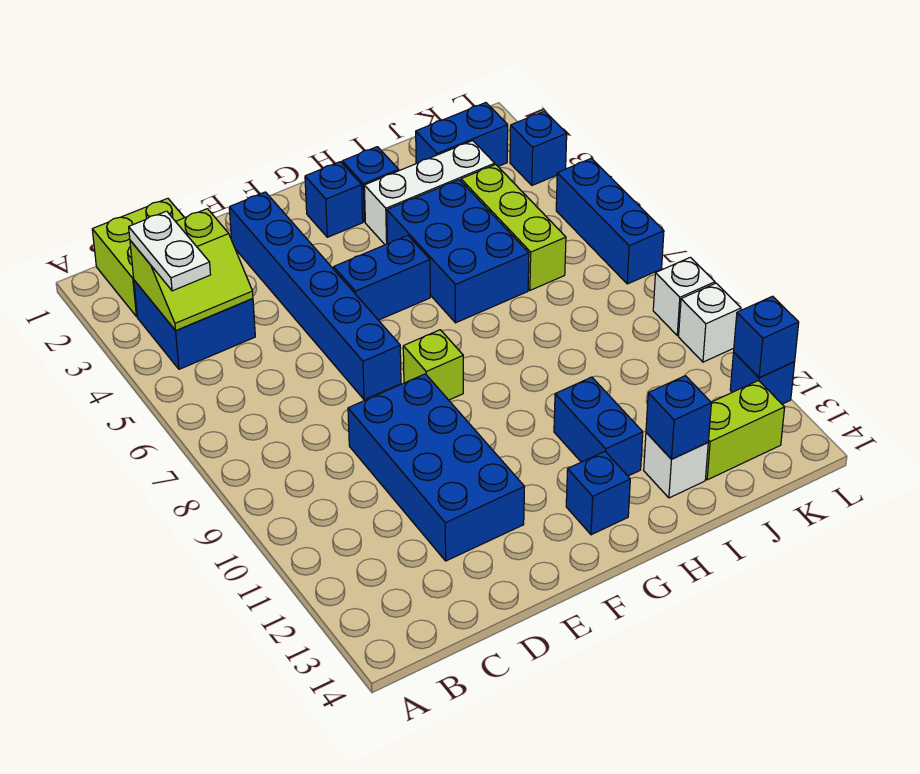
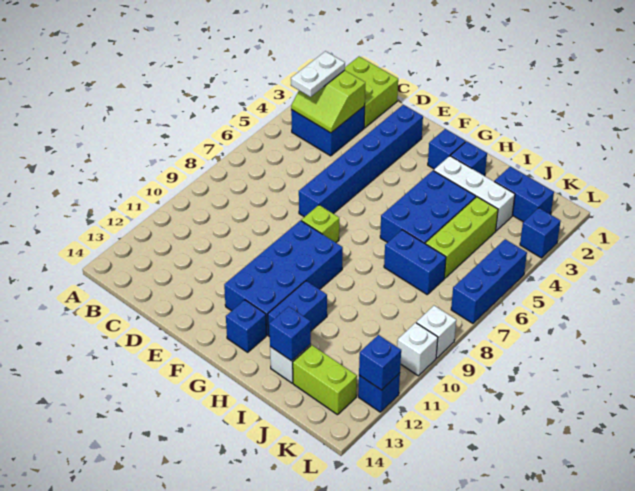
blue 2x4 brick [348,374,525,561] -> blue 2x4 brick moved to [224,221,343,335]
blue 1x2 brick [334,236,430,320] -> blue 1x2 brick moved to [384,230,446,294]

